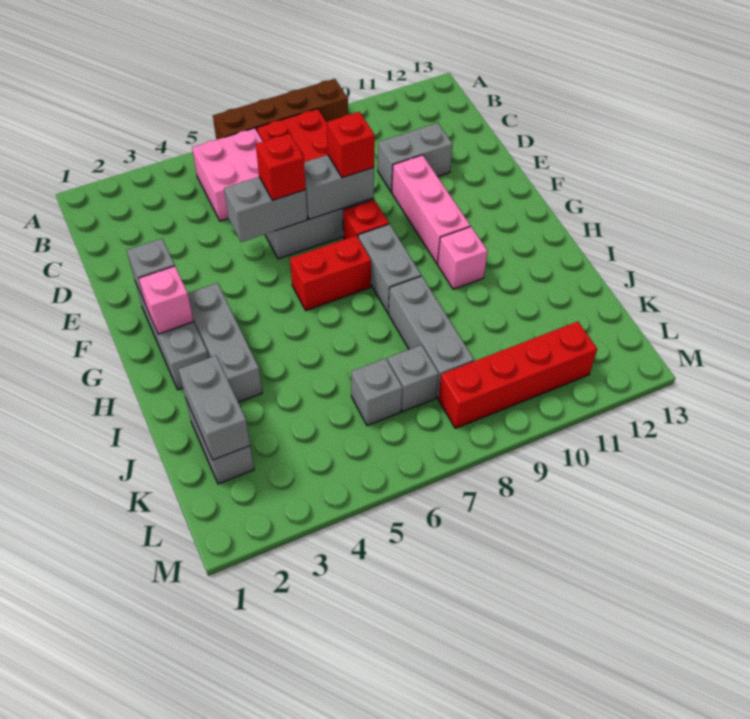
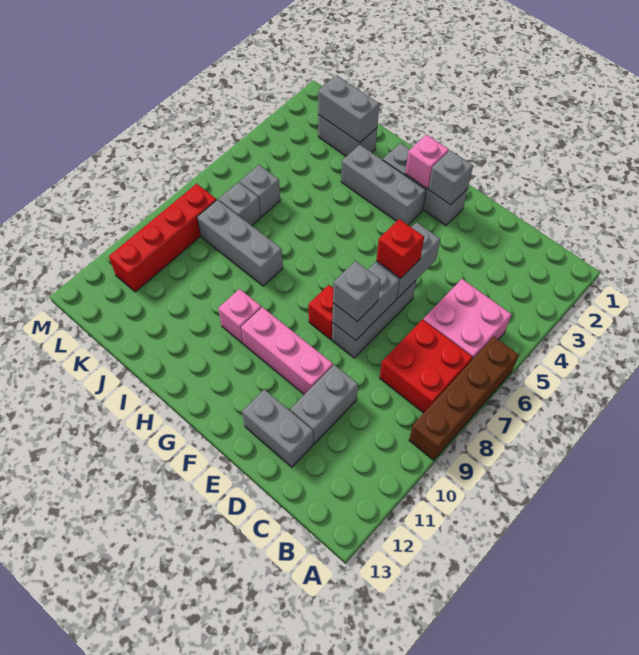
red 1x1 brick [327,112,375,178] -> grey 1x1 brick [333,261,380,321]
red 1x2 brick [290,236,371,310] -> none
grey 1x2 brick [358,224,421,313] -> grey 1x2 brick moved to [242,389,313,467]

